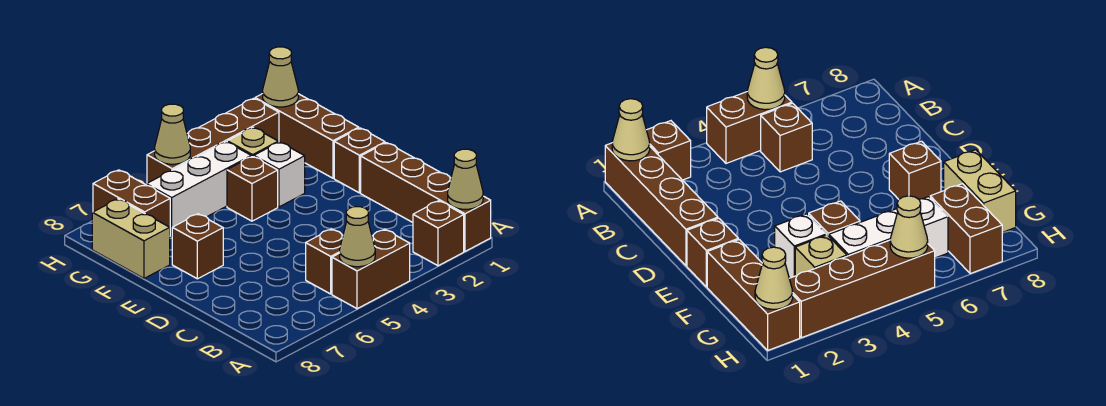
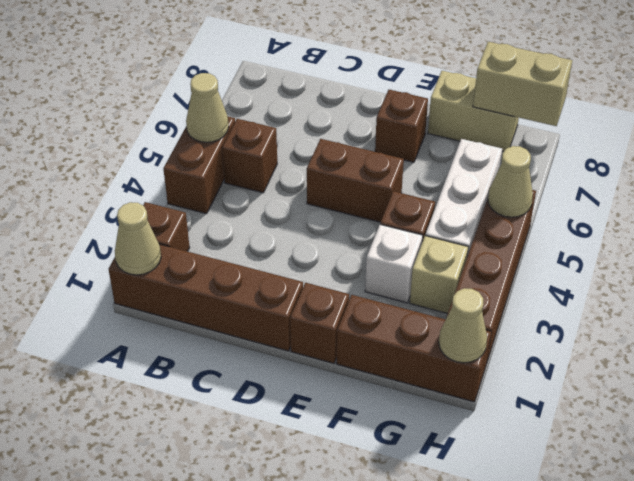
brown 1x2 brick [93,170,170,228] -> brown 1x2 brick moved to [307,139,404,222]
none -> tan 1x2 brick [473,42,572,126]

